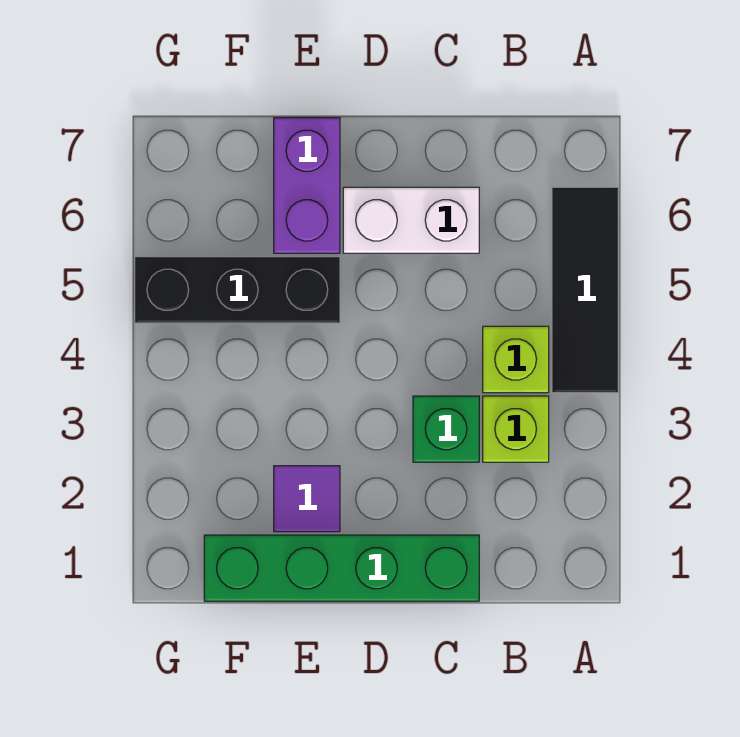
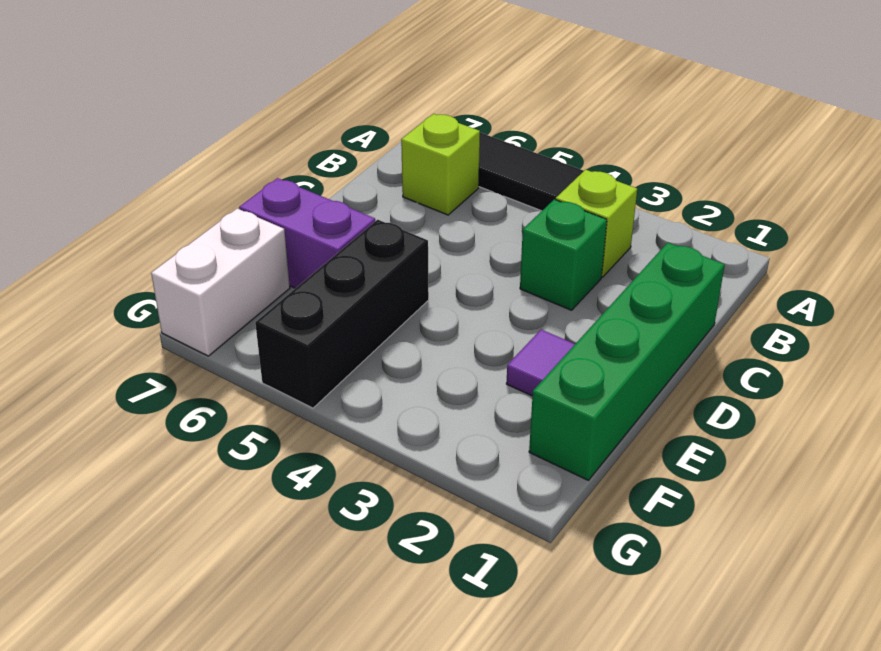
lime 1x1 brick [483,326,549,393] -> lime 1x1 brick moved to [401,114,480,215]
white 1x2 brick [343,187,479,253] -> white 1x2 brick moved to [151,208,290,356]

